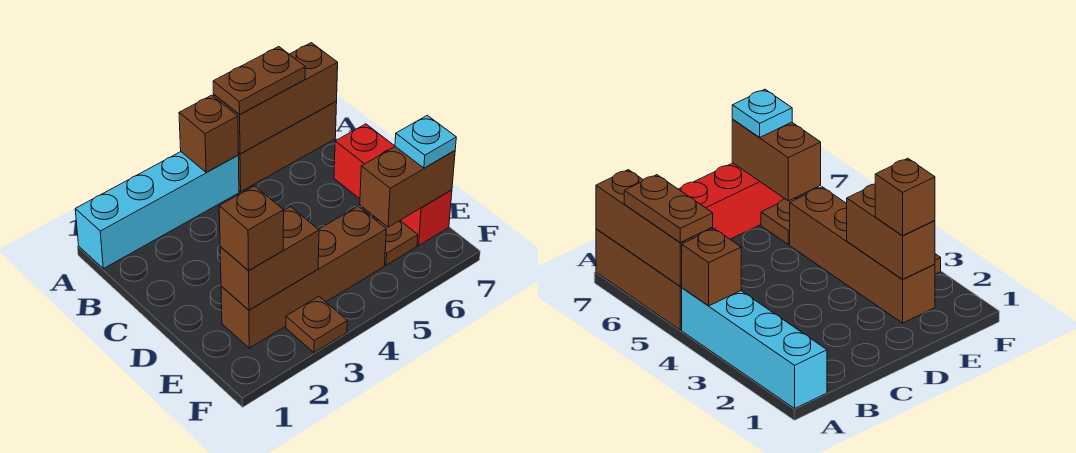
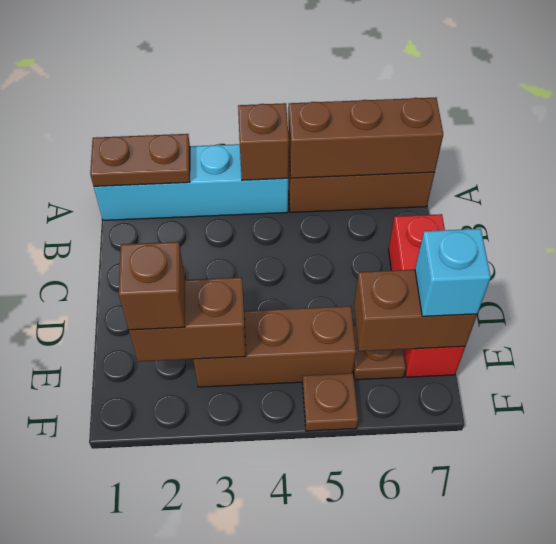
brown 1x2 plate [213,47,305,115] -> brown 1x2 plate moved to [90,134,190,186]
brown 1x4 brick [221,206,386,348] -> brown 1x3 brick [193,306,356,387]
cyan 1x1 plate [395,115,456,168] -> cyan 1x1 brick [415,229,491,316]
brown 1x1 plate [286,297,347,353] -> brown 1x1 plate moved to [302,373,358,431]

